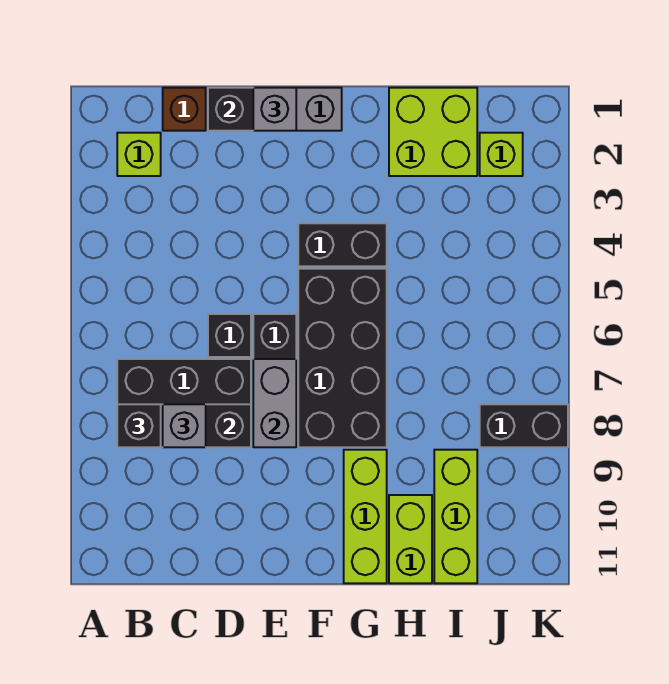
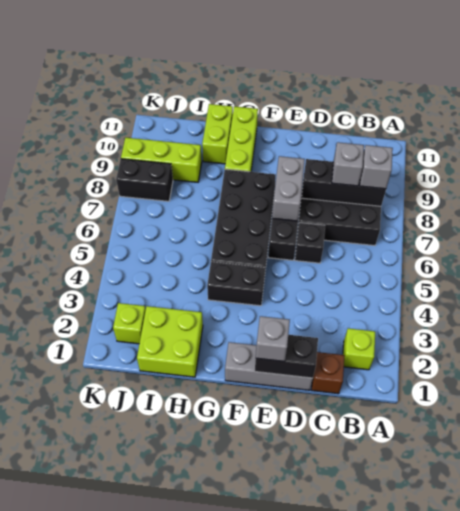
black 1x1 brick [117,404,161,447] -> grey 1x1 brick [360,145,393,189]
lime 1x3 brick [434,450,477,583] -> lime 1x3 brick turned to [121,138,202,182]

